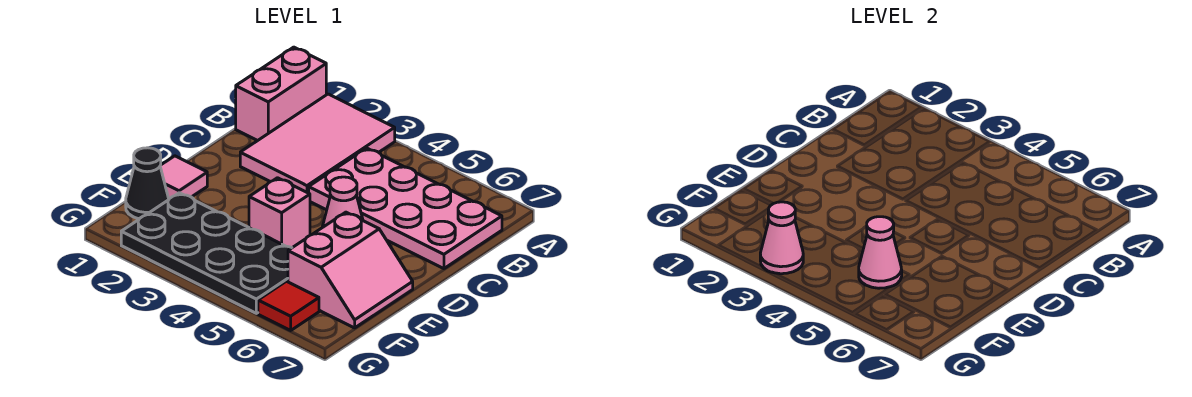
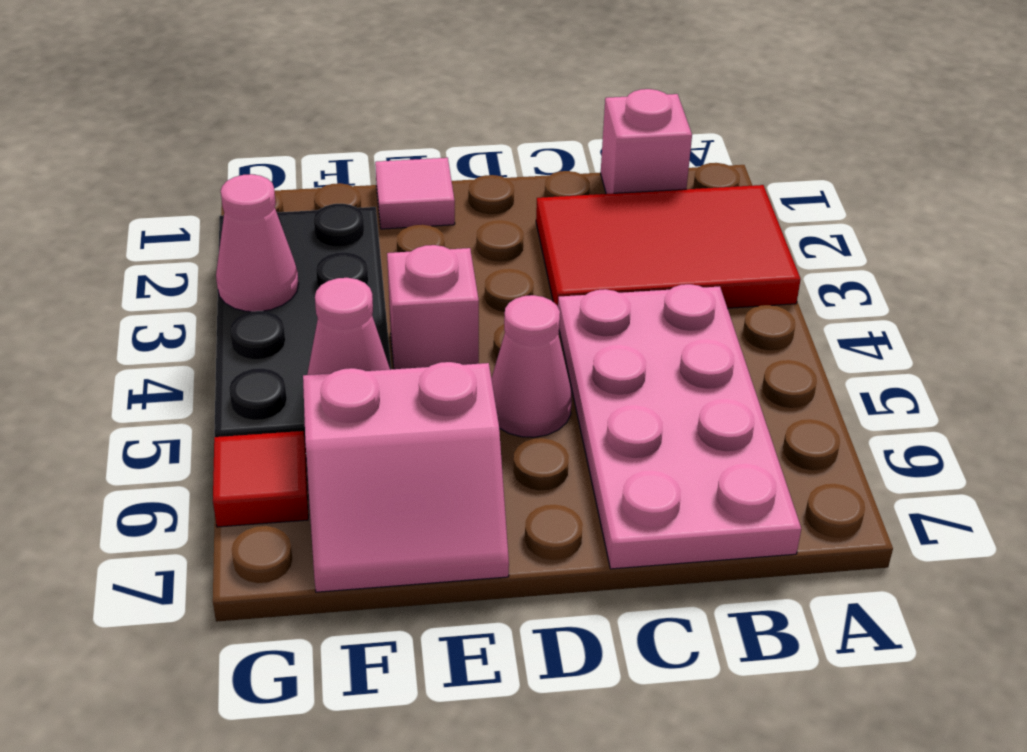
pink 1x2 brick [236,47,326,141] -> pink 1x1 brick [601,89,692,194]
pink 2x3 tile [240,94,395,193] -> red 2x3 tile [536,185,801,308]
black 1x1 cone [126,148,169,219] -> none

